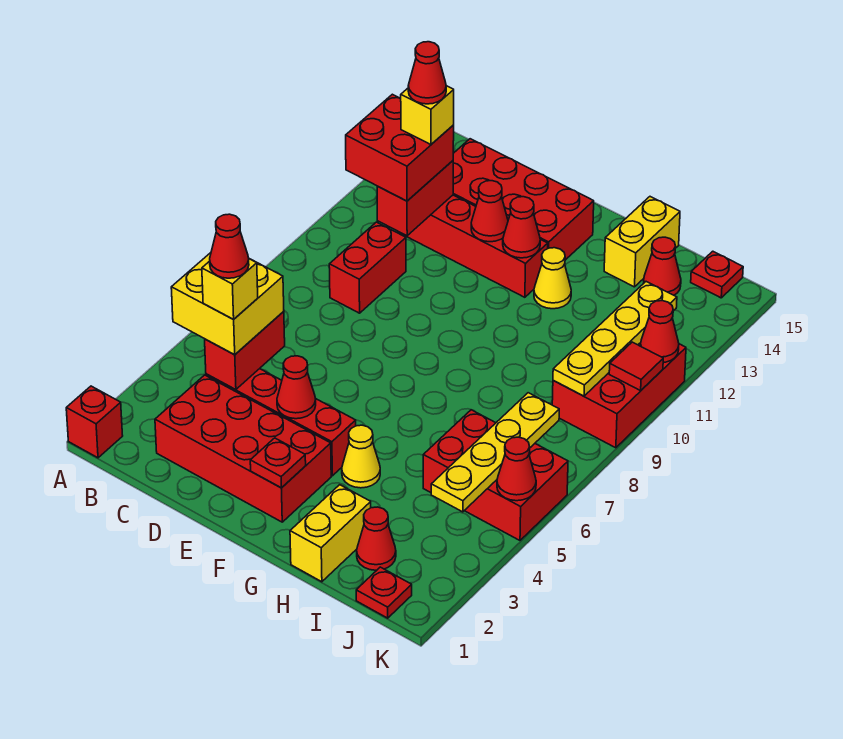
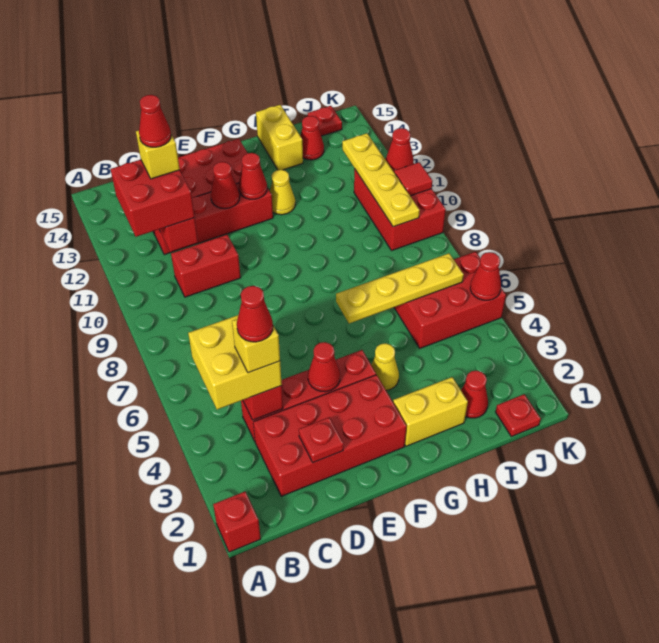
red 1x2 brick [329,222,406,313] -> red 1x2 brick turned to [171,235,241,297]
red 1x1 plate [250,438,306,488] -> red 1x1 plate moved to [299,418,344,462]
yellow 1x2 brick [290,485,371,582] -> yellow 1x2 brick turned to [393,377,468,446]
yellow 1x4 plate [431,393,559,512] -> yellow 1x4 plate turned to [336,253,464,323]

